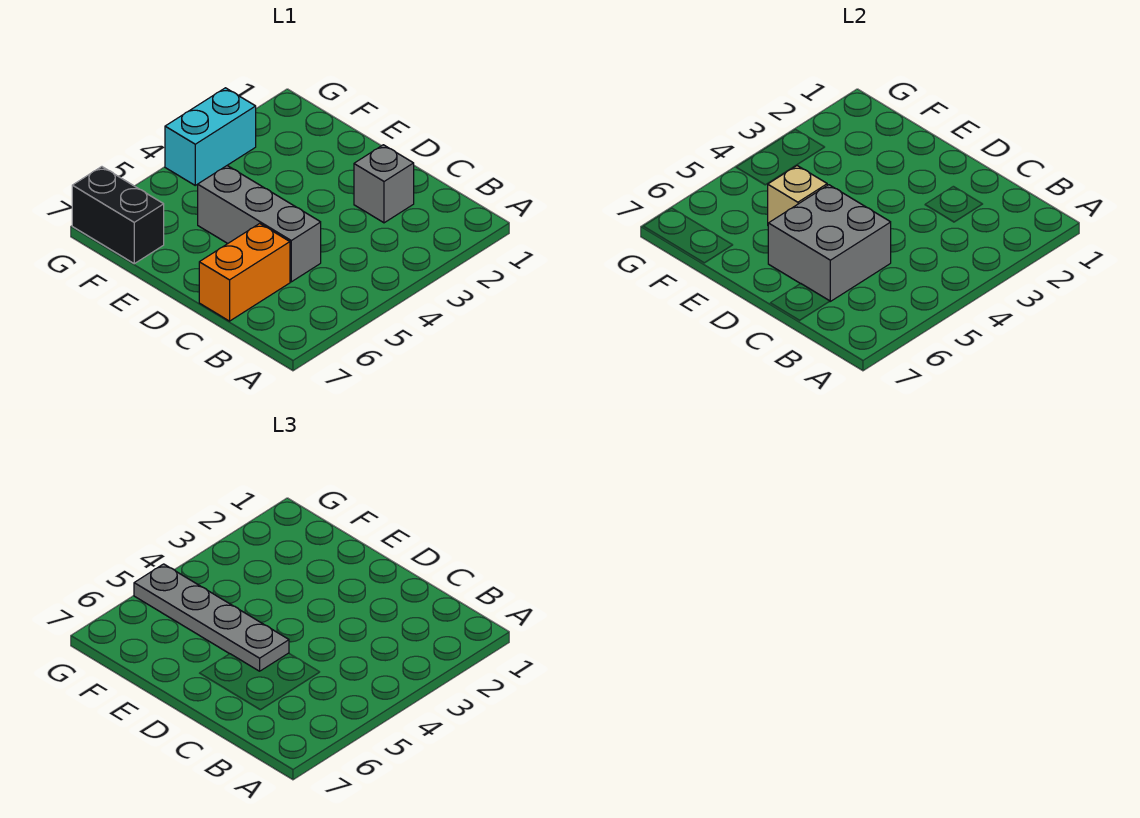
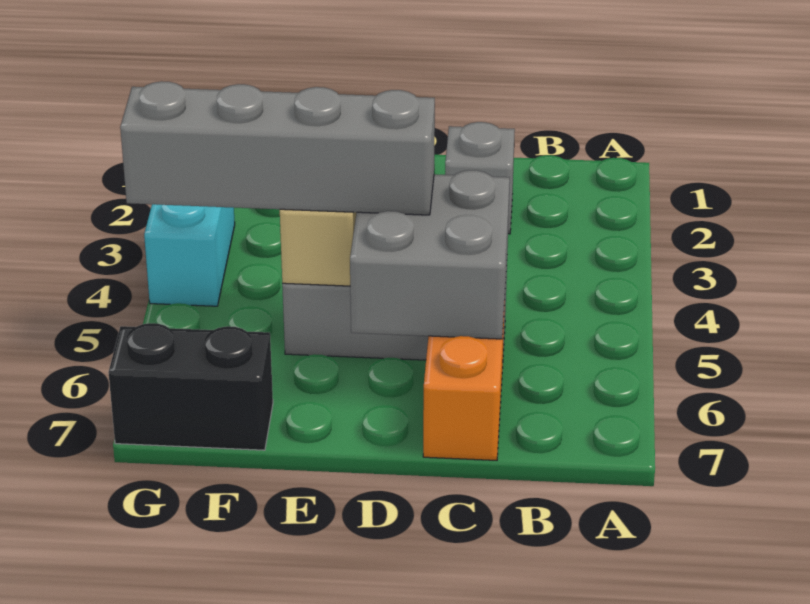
grey 1x4 plate [134,564,289,671] -> grey 1x4 brick [120,81,435,215]

